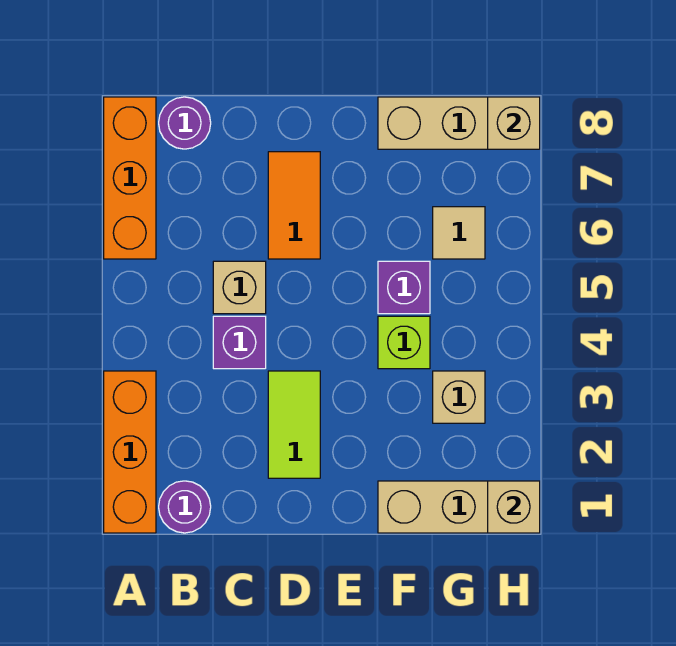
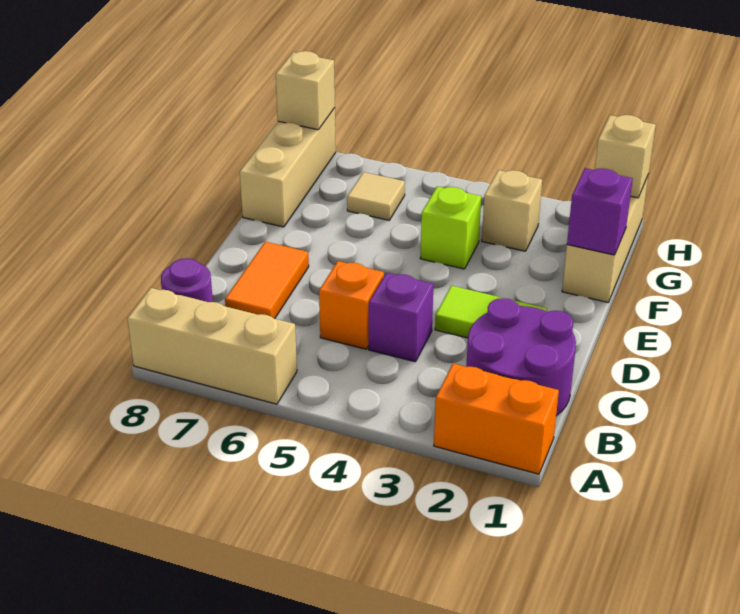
orange 1x3 brick [104,371,156,533] -> orange 1x2 brick [434,364,559,474]
orange 1x3 brick [104,97,156,259] -> tan 1x3 brick [127,288,297,404]
purple 1x1 round brick [159,481,211,533] -> purple 2x2 round brick [466,298,576,416]
tan 1x1 brick [213,261,266,314] -> orange 1x1 brick [319,261,384,349]
orange 1x2 tile [268,152,320,259] -> orange 1x2 tile turned to [225,242,309,319]
purple 1x1 brick [378,261,430,314] -> purple 1x1 brick moved to [567,168,633,255]

